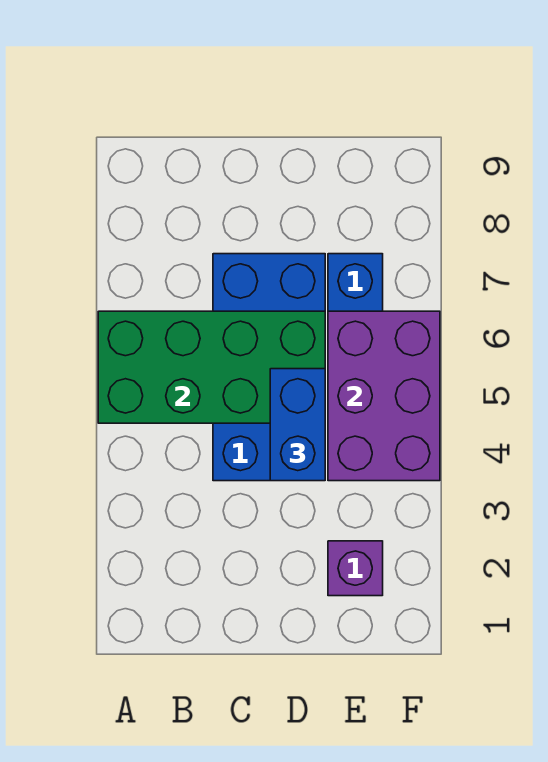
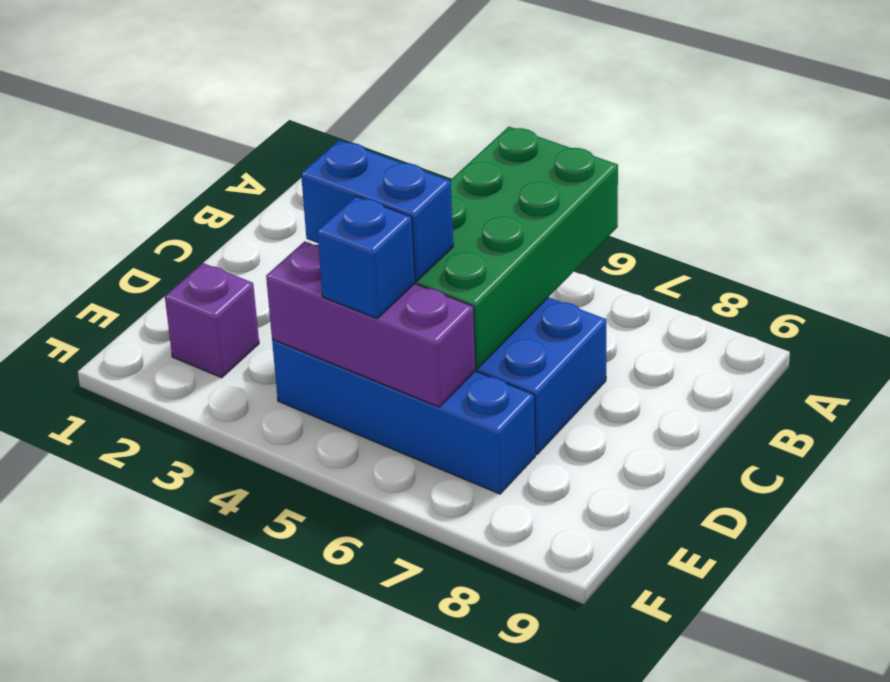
purple 2x3 brick [328,311,440,481] -> purple 1x3 brick [266,241,476,407]
none -> blue 1x1 brick [317,196,415,318]

